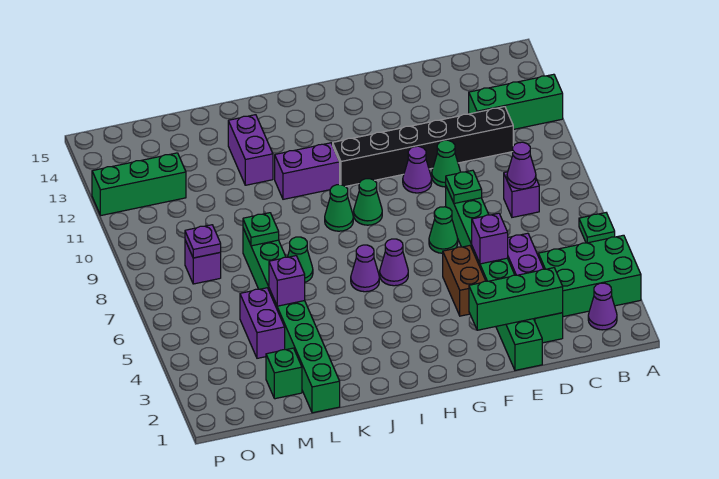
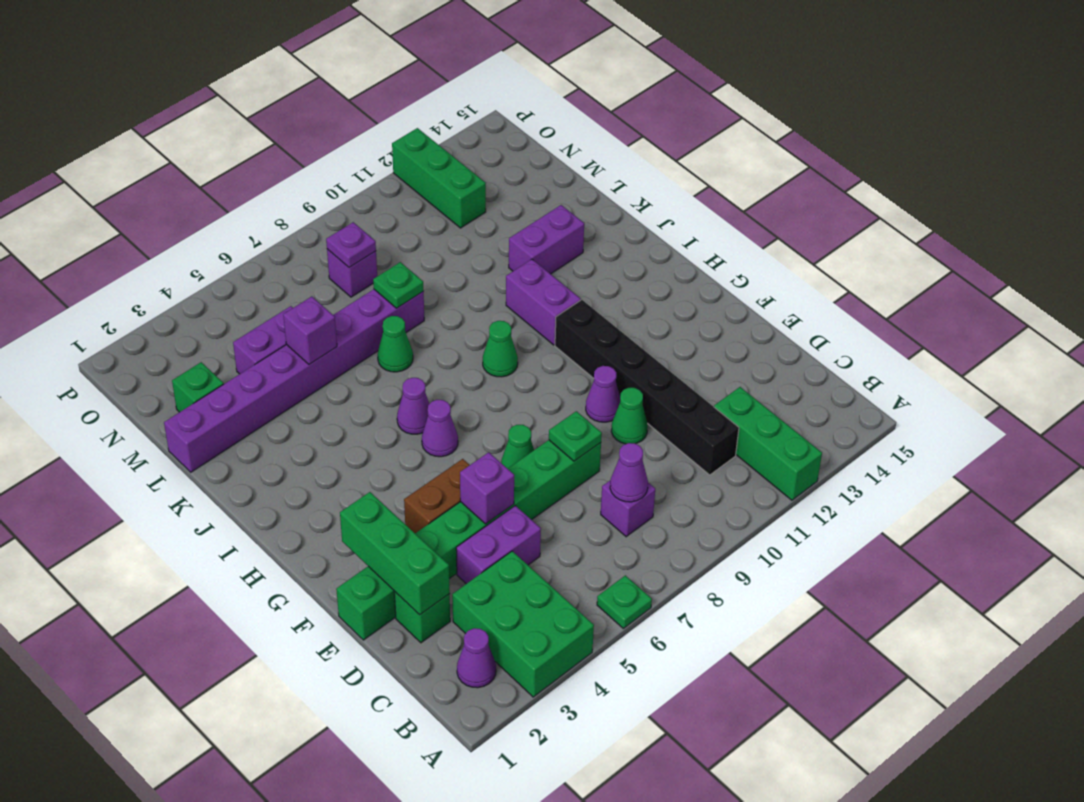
green 1x1 cone [354,179,382,225] -> none
green 1x8 brick [243,229,340,413] -> purple 1x8 brick [164,289,424,472]

